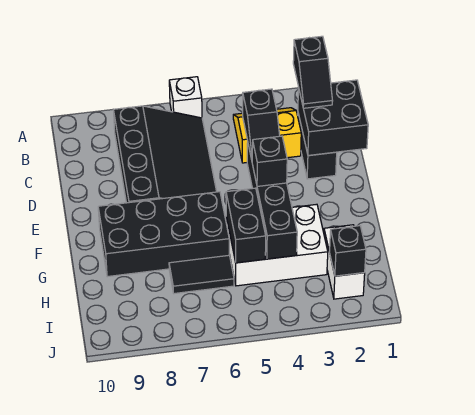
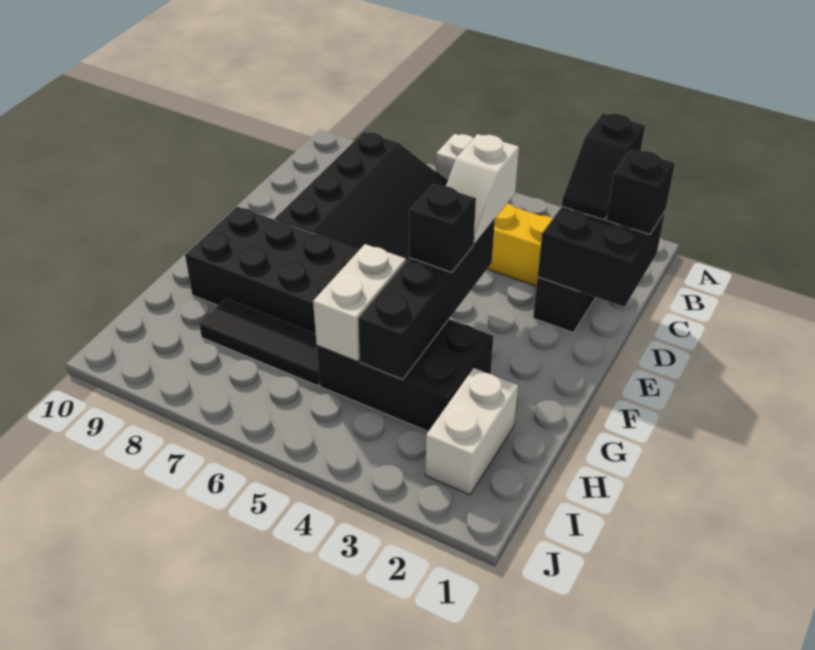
black 1x2 slope [243,89,280,160] -> white 1x2 slope [446,134,519,244]
white 2x3 brick [226,204,328,286] -> black 2x3 brick [317,319,494,432]
black 1x2 brick [226,188,266,263] -> white 1x2 brick [313,244,406,362]
black 1x2 tile [169,255,234,294] -> black 1x3 tile [199,298,320,386]
black 1x1 brick [330,226,366,276] -> black 1x1 brick moved to [606,150,675,234]

